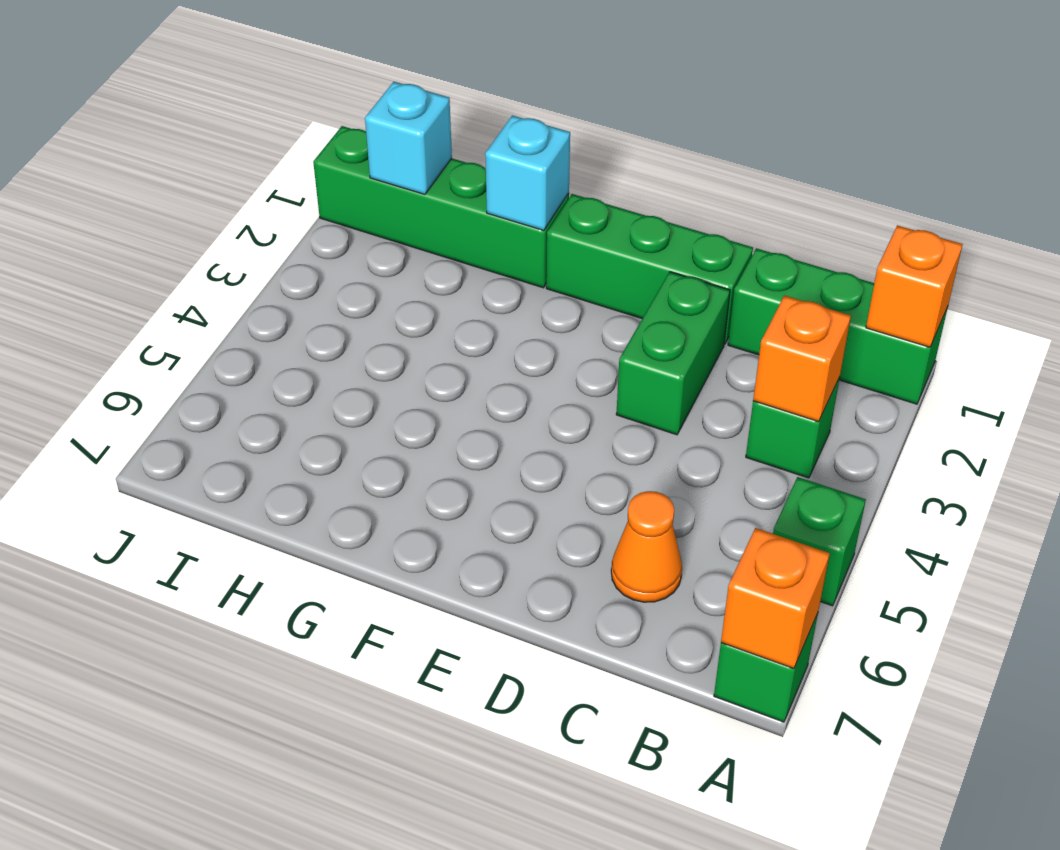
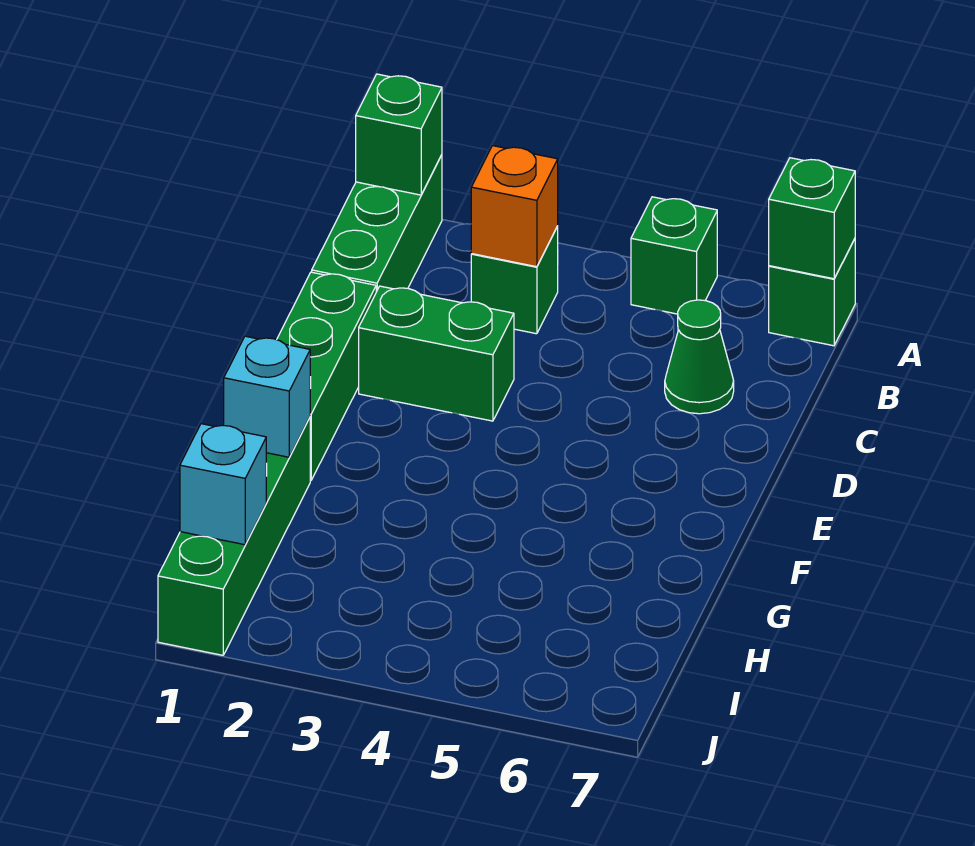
orange 1x1 brick [866,225,963,347] -> green 1x1 brick [356,74,442,195]
orange 1x1 brick [721,528,830,669] -> green 1x1 brick [769,158,855,279]
orange 1x1 cone [611,491,682,602] -> green 1x1 cone [665,300,734,414]

